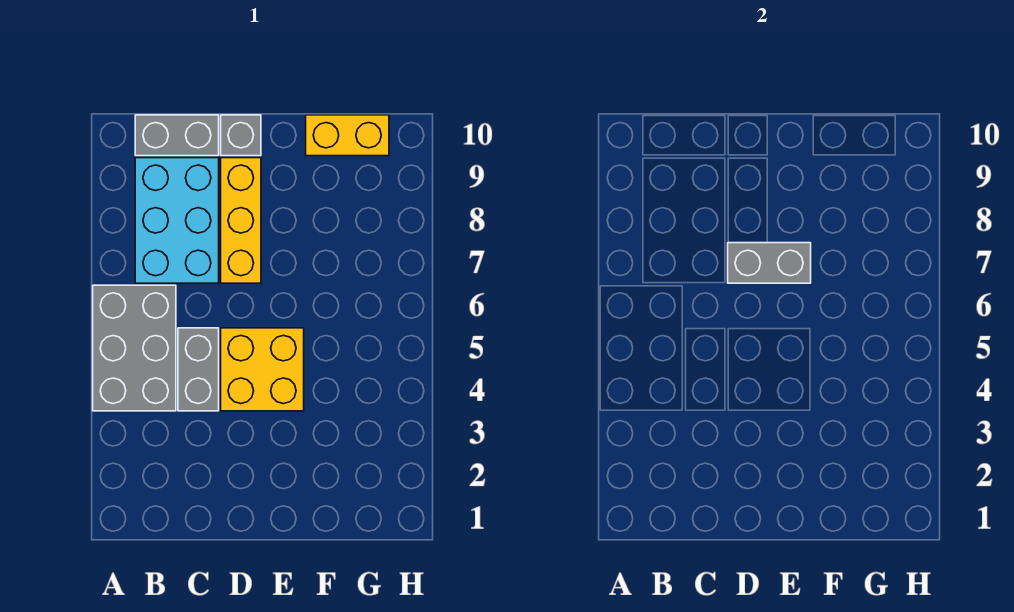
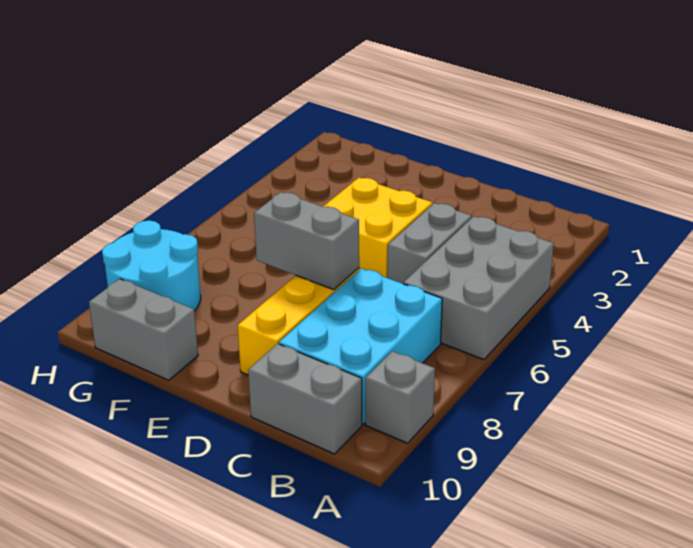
grey 1x1 brick [221,115,261,156] -> grey 1x1 brick moved to [365,351,435,443]
yellow 1x2 brick [306,115,389,156] -> grey 1x2 brick [89,279,198,380]
none -> cyan 2x2 round brick [102,221,201,311]

